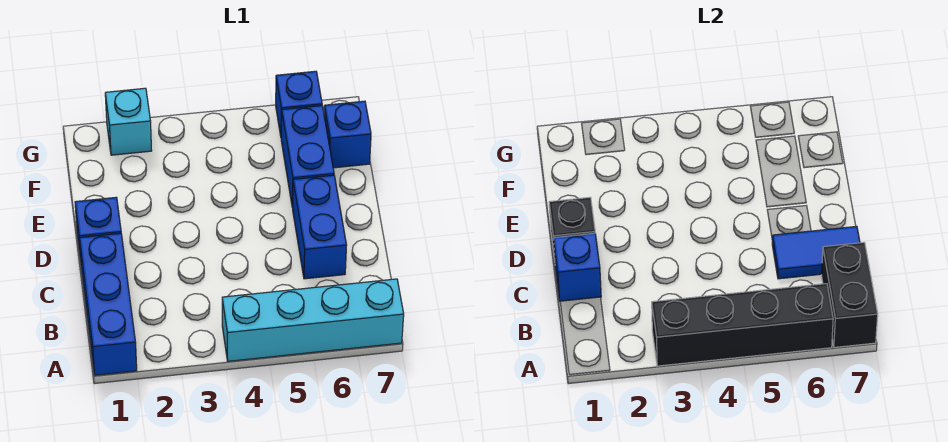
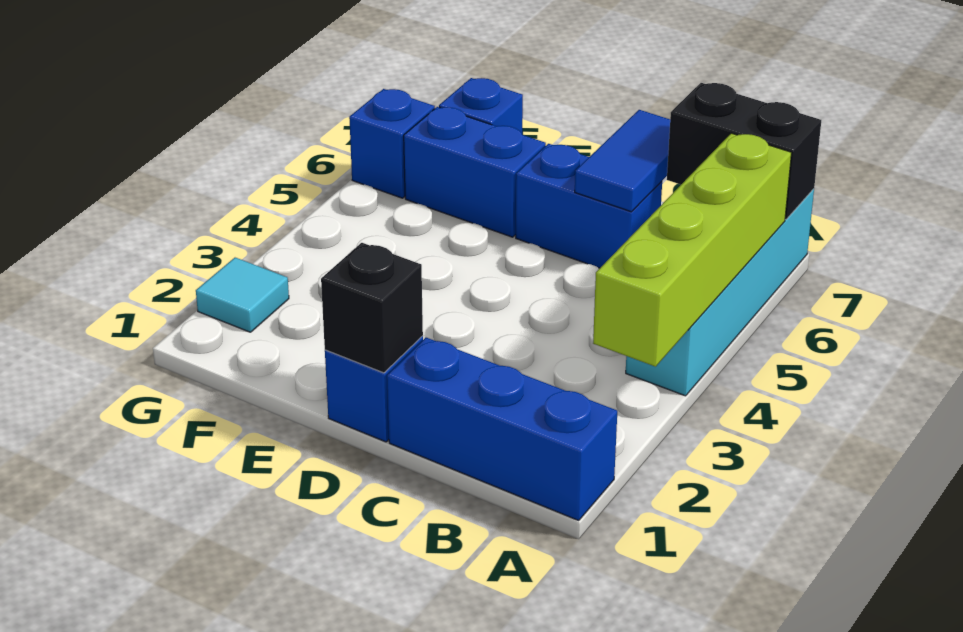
black 1x4 brick [652,284,833,366] -> lime 1x4 brick [593,133,791,367]
blue 1x1 brick [554,233,601,301] -> none
cyan 1x1 brick [105,88,152,155] -> cyan 1x1 tile [196,258,289,332]

